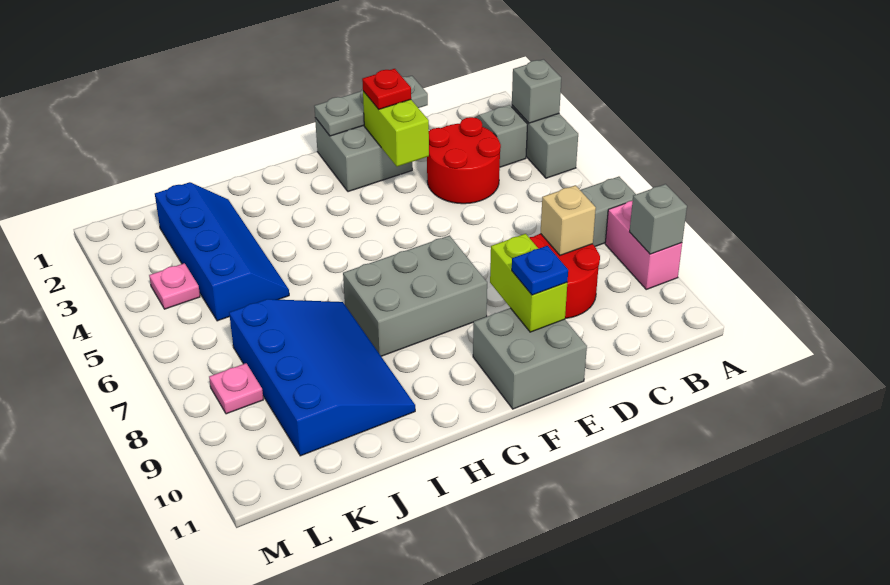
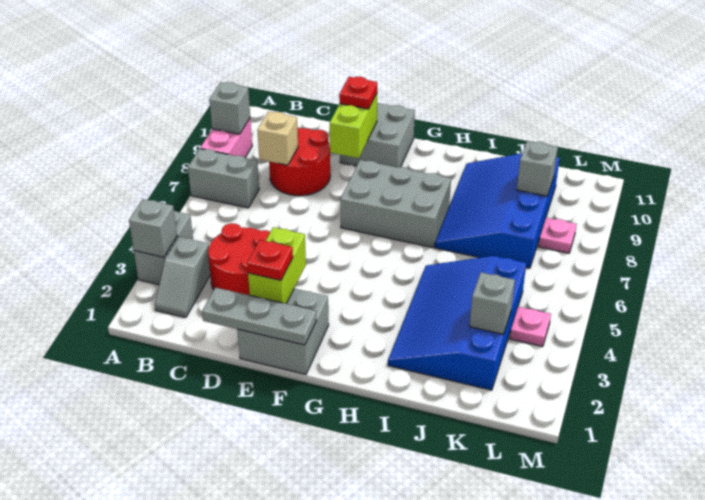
blue 1x1 plate [512,246,568,295] -> red 1x1 plate [339,77,377,109]
blue 2x4 slope [155,182,289,321] -> blue 3x4 slope [388,256,526,390]
none -> grey 1x1 brick [470,272,515,334]
none -> grey 1x1 brick [517,141,558,196]

